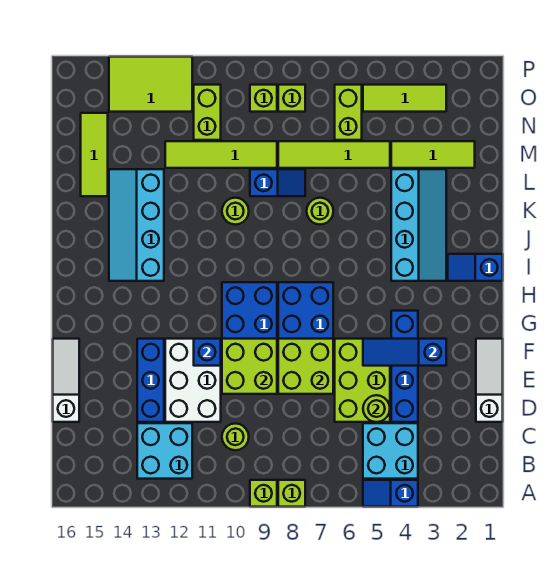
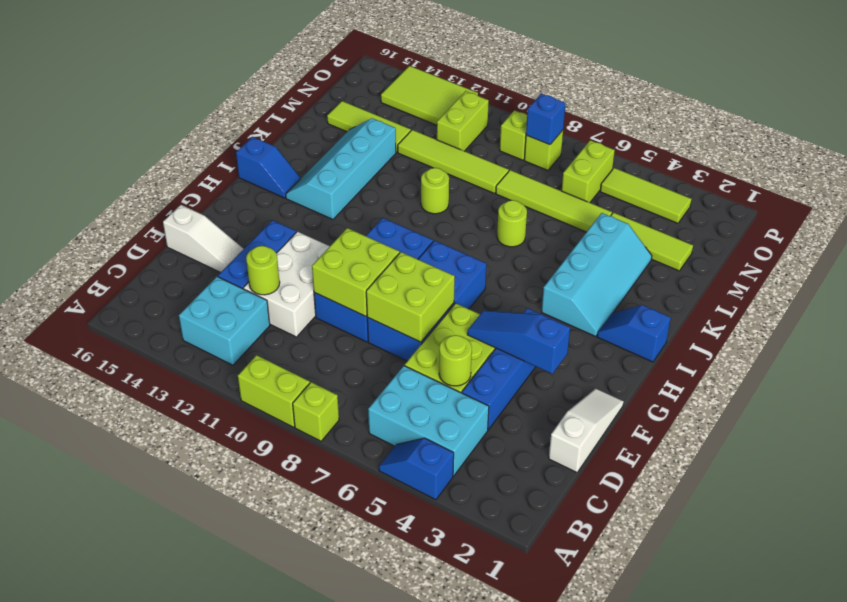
lime 1x1 brick [250,480,277,507] -> lime 1x2 brick [238,355,310,427]
cyan 2x2 brick [363,423,418,479] -> cyan 2x3 brick [368,366,489,476]
lime 1x1 round brick [222,424,249,450] -> lime 1x1 round brick moved to [246,246,280,295]
white 1x3 slope [53,339,79,422] -> white 1x3 slope turned to [163,205,243,273]
blue 1x1 brick [194,339,221,366] -> blue 1x1 brick moved to [526,94,566,145]
blue 1x2 slope [250,169,305,196] -> blue 1x2 slope moved to [236,137,300,198]
lime 1x3 tile [81,113,108,196] -> lime 1x3 tile turned to [327,101,411,152]

